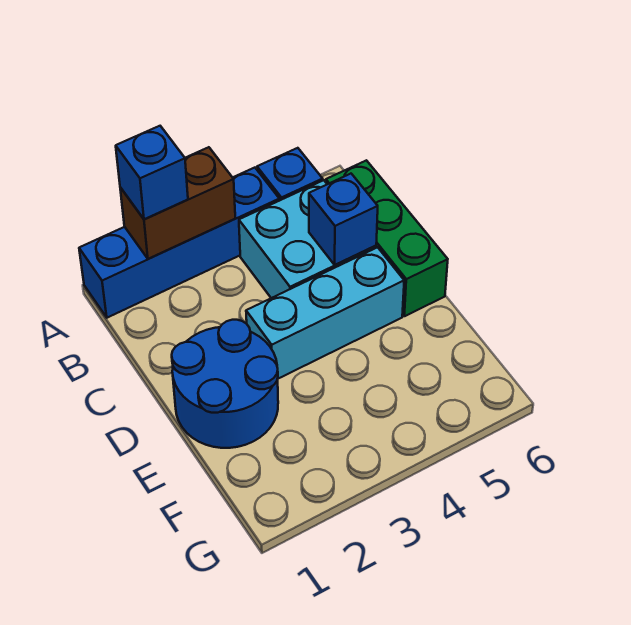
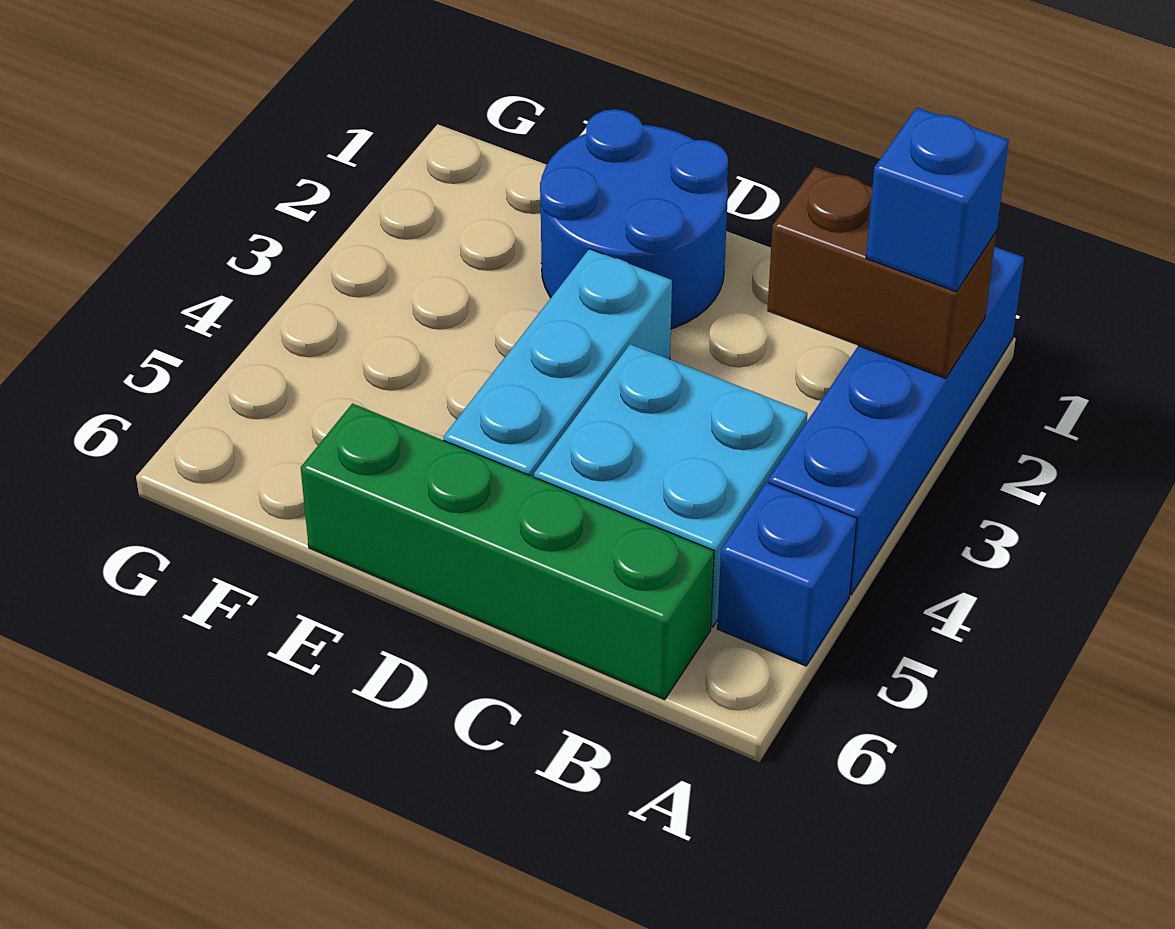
brown 1x2 brick [120,147,235,259] -> brown 1x2 brick turned to [767,167,996,379]
green 1x3 brick [326,160,448,316] -> green 1x4 brick [301,404,714,699]
blue 1x1 brick [309,174,378,265] -> none

